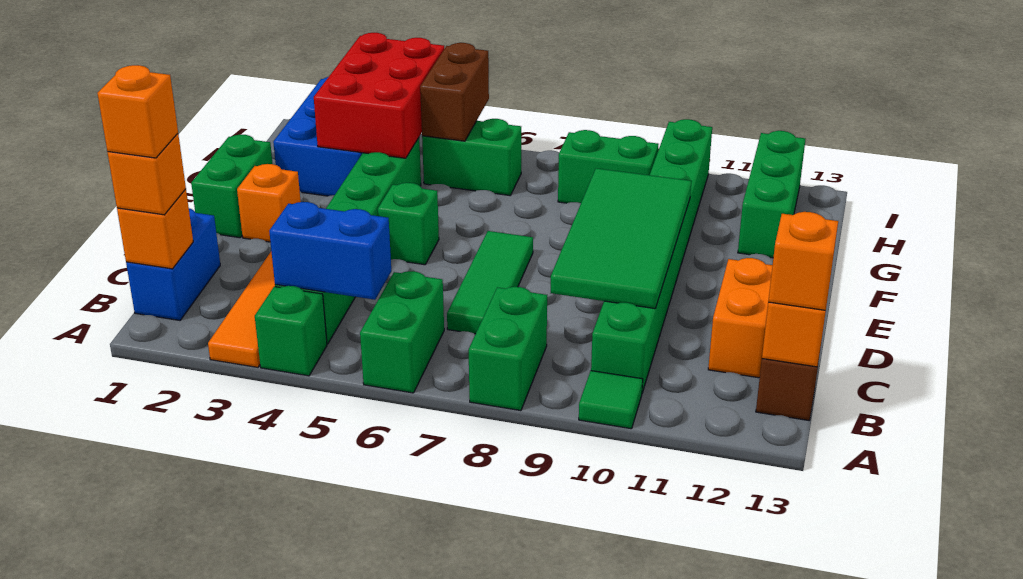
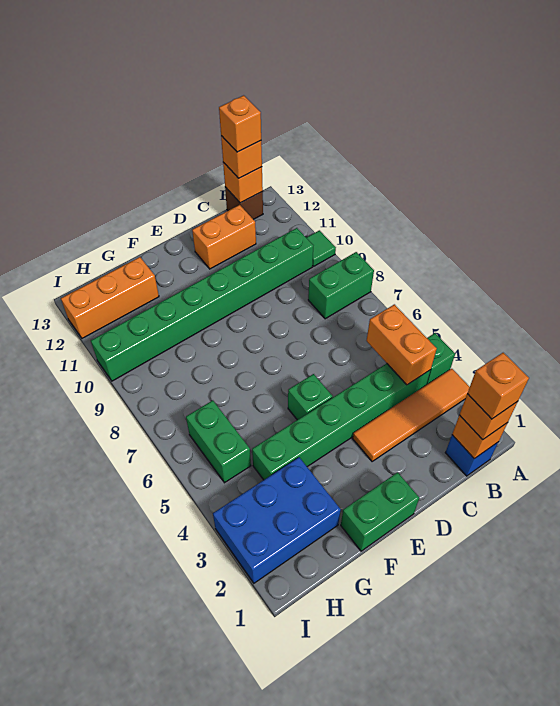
green 1x2 brick [360,271,444,393] -> none
blue 1x2 brick [126,208,220,320] -> blue 1x1 brick [445,435,498,476]
blue 1x2 brick [269,202,391,300] -> orange 1x2 brick [366,304,437,385]
green 1x3 tile [447,231,533,334] -> none
green 2x4 tile [551,168,691,309] -> none
orange 1x1 brick [237,164,301,242] -> orange 1x1 brick moved to [219,95,261,152]
red 2x3 brick [314,33,445,158] -> none
green 1x3 brick [738,131,805,258] -> orange 1x3 brick [61,257,159,338]
brown 1x2 brick [420,43,489,141] -> none
green 1x2 brick [558,130,658,203] -> none

